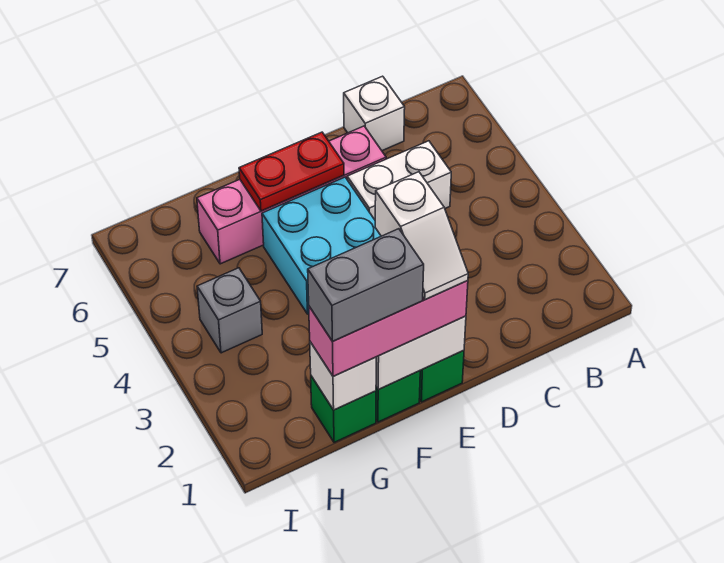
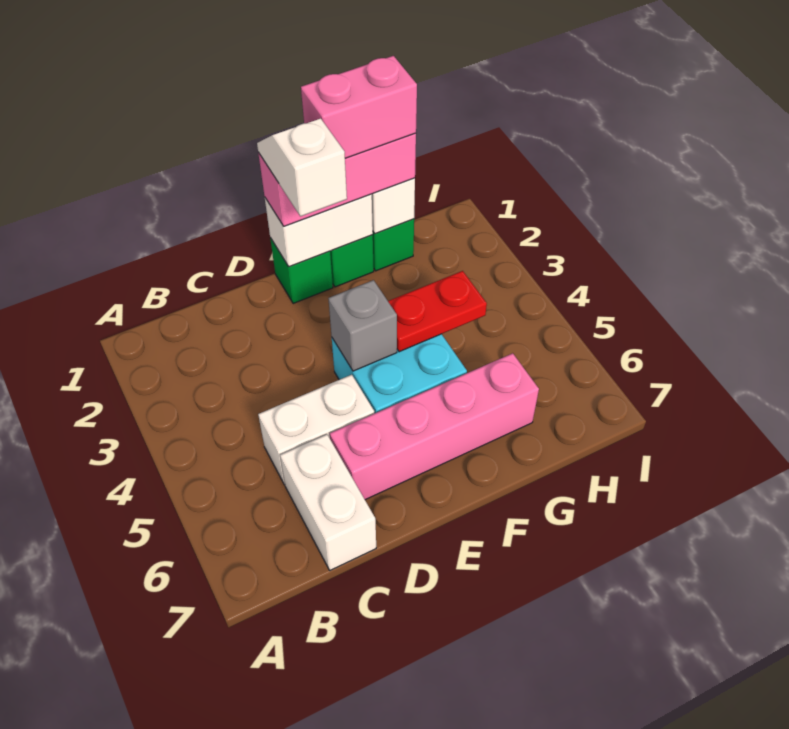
white 1x1 brick [344,76,405,151] -> white 1x2 brick [280,434,376,570]
red 1x2 plate [239,132,344,211] -> red 1x2 plate moved to [388,271,487,352]
grey 1x2 brick [308,229,424,342] -> pink 1x2 brick [301,56,417,158]
grey 1x1 brick [197,268,262,353] -> grey 1x1 brick moved to [328,280,397,371]

